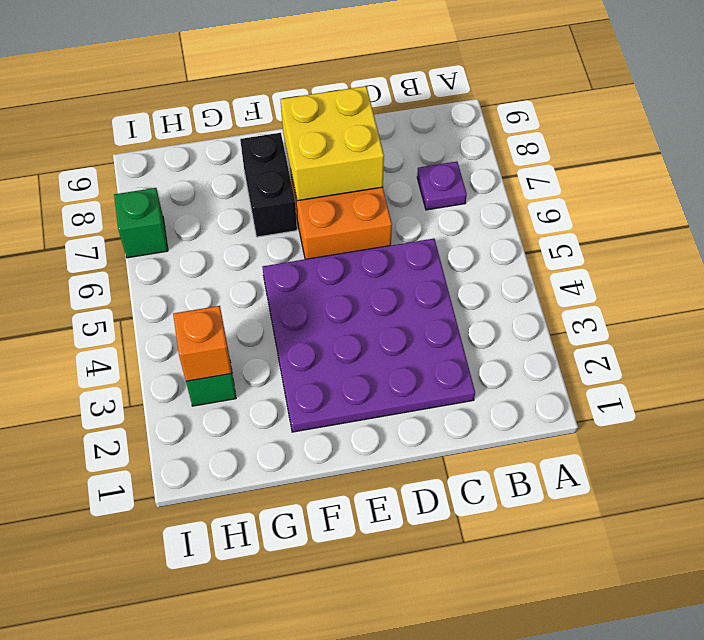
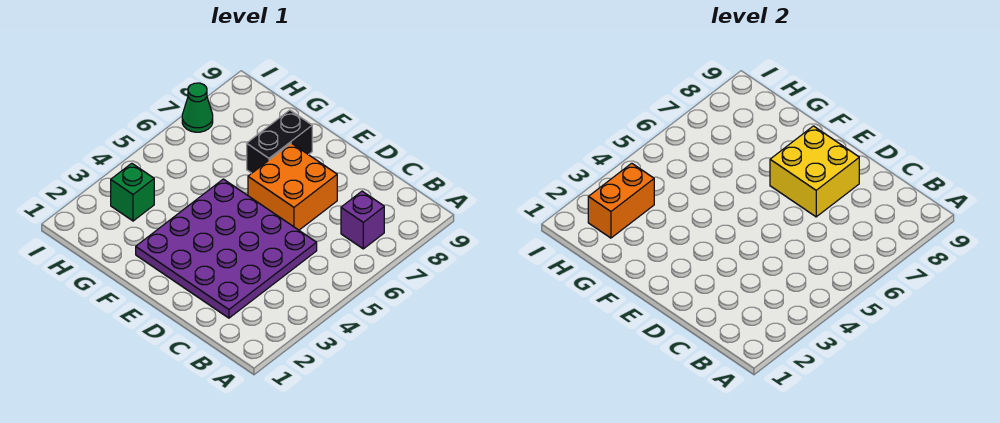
purple 1x1 plate [417,162,467,210] -> purple 1x1 brick [341,191,384,249]
orange 1x1 brick [173,306,232,381] -> orange 1x2 brick [588,163,654,238]
green 1x1 brick [114,188,168,258] -> green 1x1 cone [182,83,213,132]

